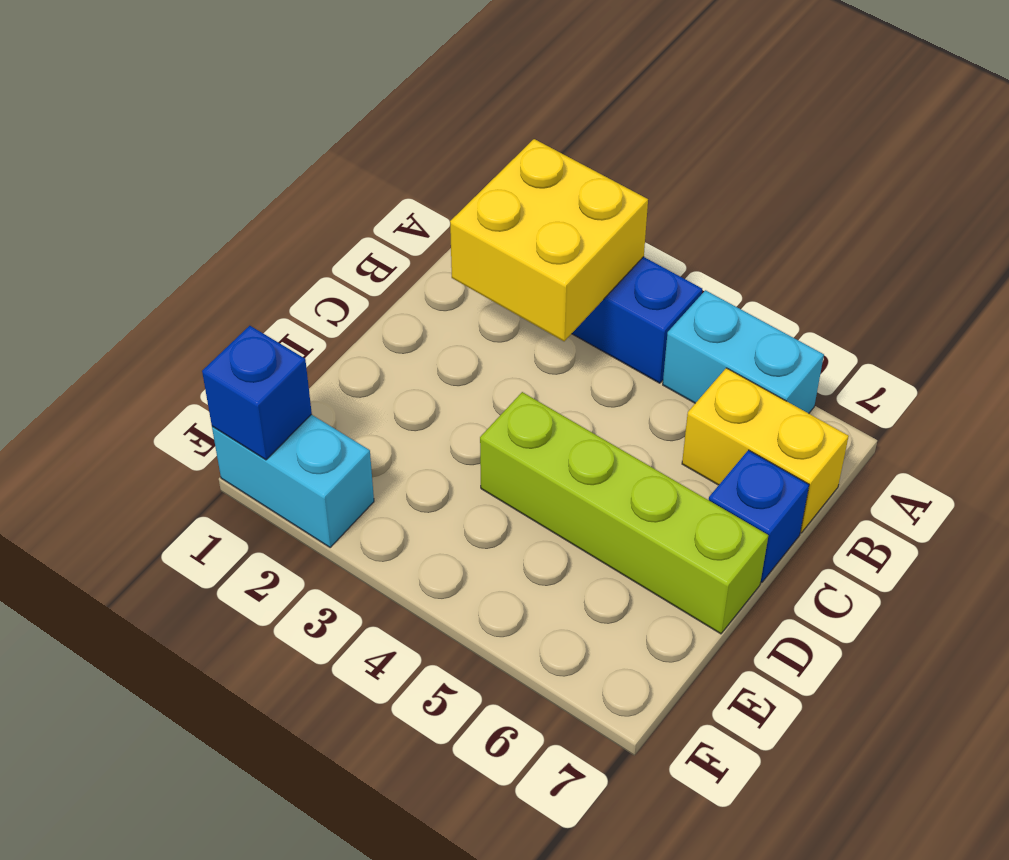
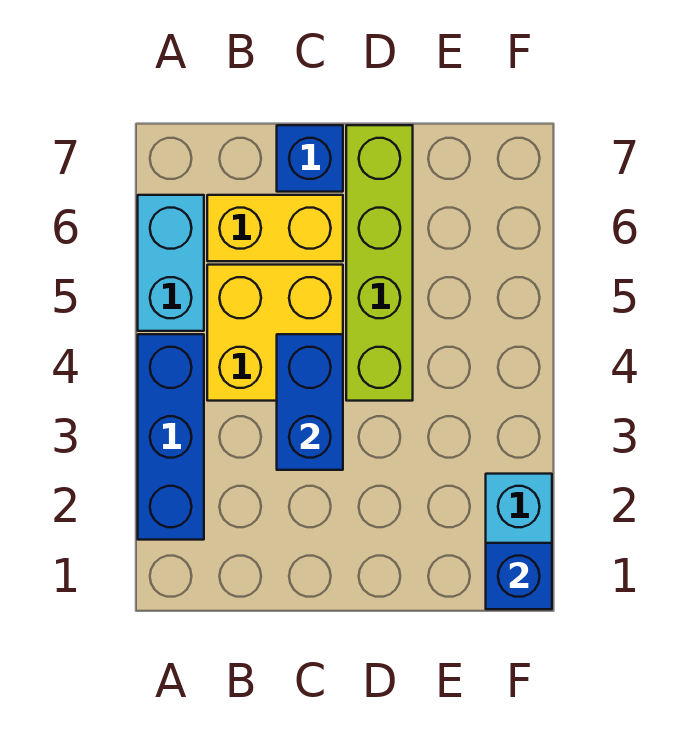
yellow 2x2 brick [450,139,648,341] -> yellow 2x2 brick moved to [207,265,343,401]
yellow 1x2 brick [682,368,849,533] -> yellow 1x2 brick turned to [207,195,343,261]
none -> blue 1x2 brick [277,334,343,470]

